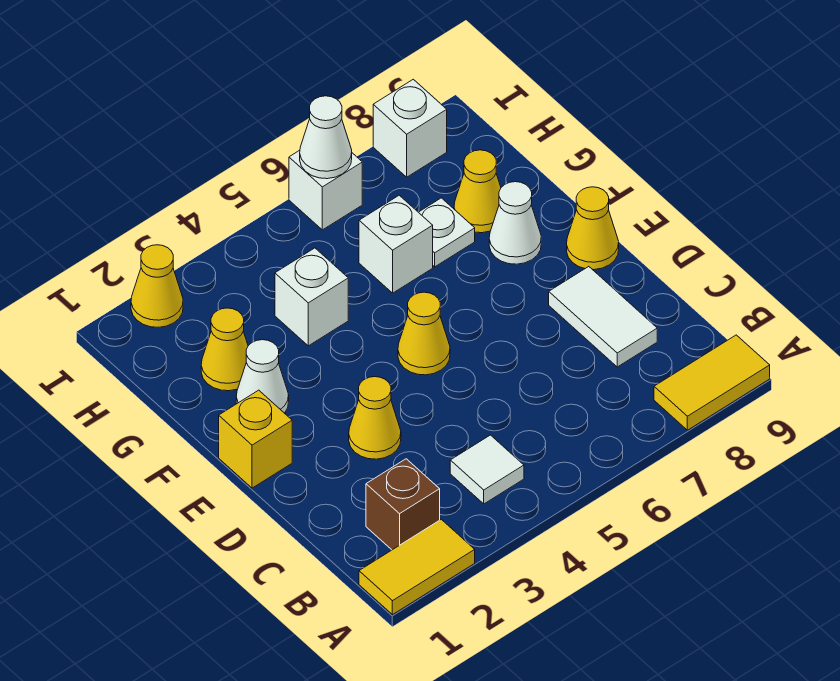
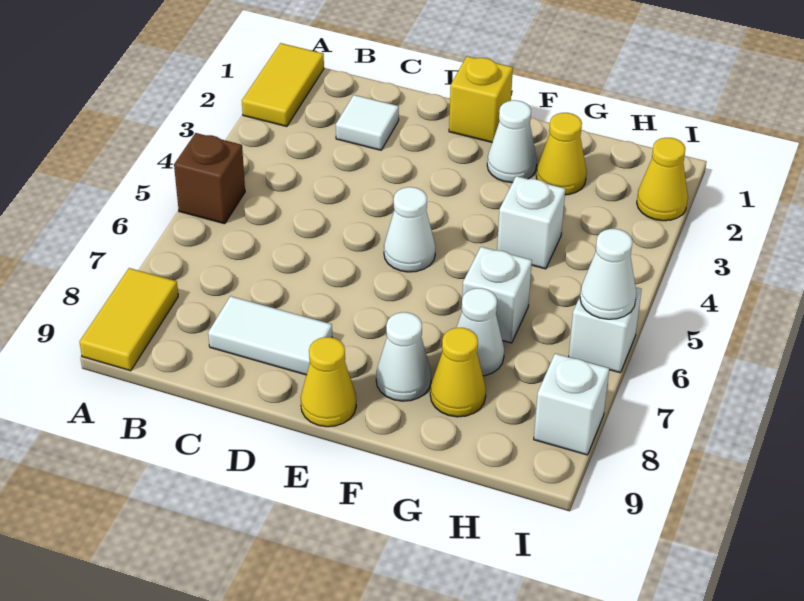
brown 1x1 brick [366,459,440,550] -> brown 1x1 brick moved to [174,133,245,224]
white 1x1 tile [450,435,524,504] -> white 1x1 tile moved to [336,95,399,150]
yellow 1x1 cone [349,377,401,459] -> none
yellow 1x1 cone [398,292,450,375] -> white 1x1 cone [384,187,436,272]
white 1x1 plate [419,198,475,267] -> white 1x1 cone [456,288,504,376]

